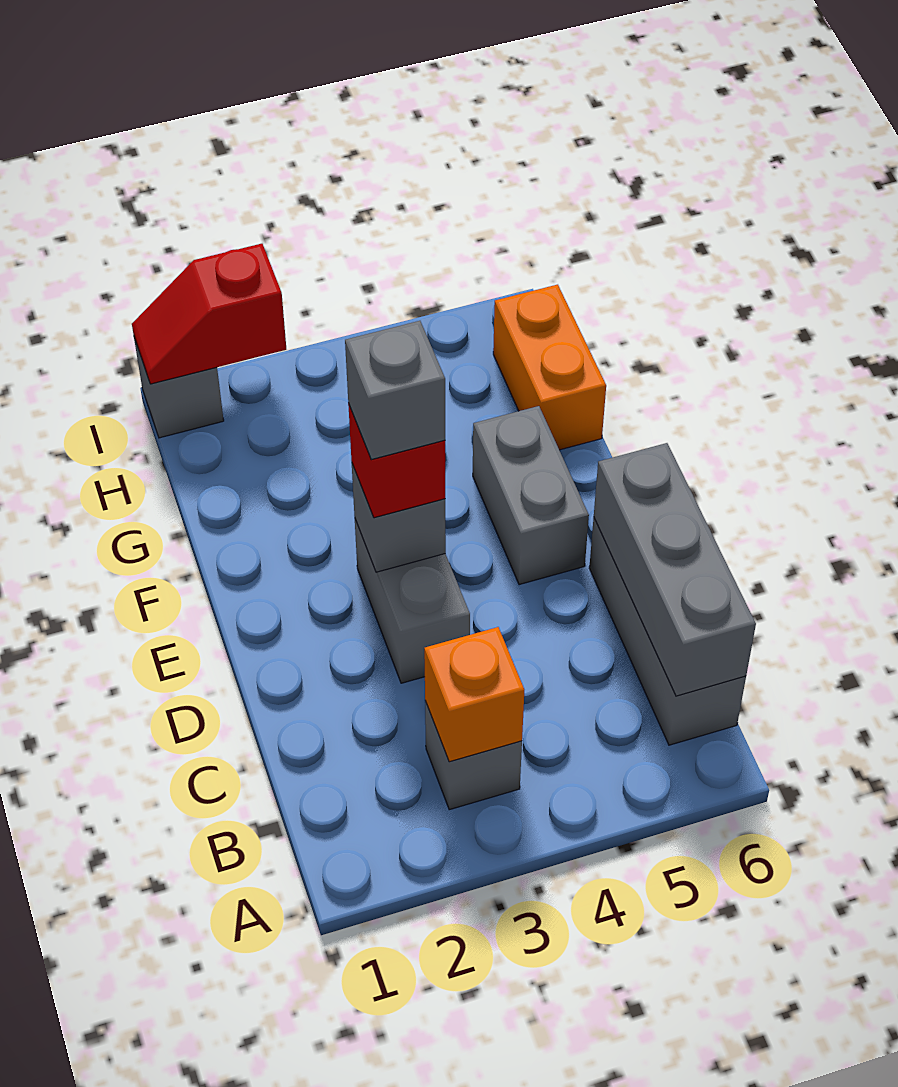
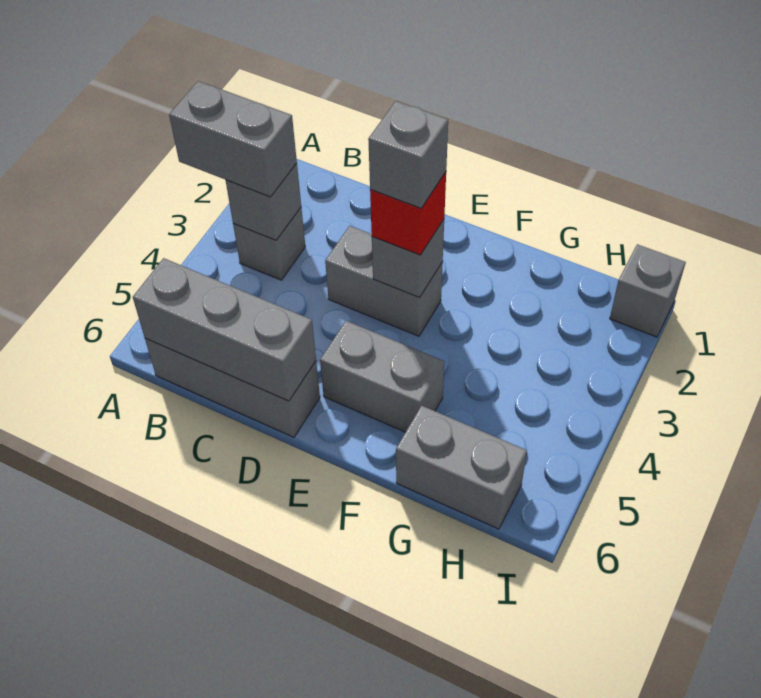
none -> grey 1x2 brick [169,81,297,197]
orange 1x1 brick [424,627,524,762] -> grey 1x1 brick [226,163,301,240]
orange 1x2 brick [493,285,606,450] -> grey 1x2 brick [396,406,527,529]
red 1x2 slope [132,244,286,384] -> none

